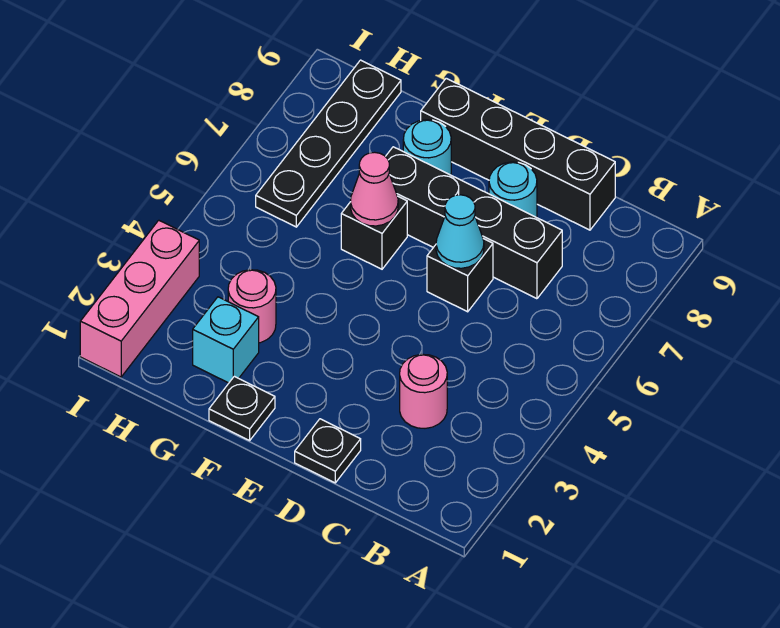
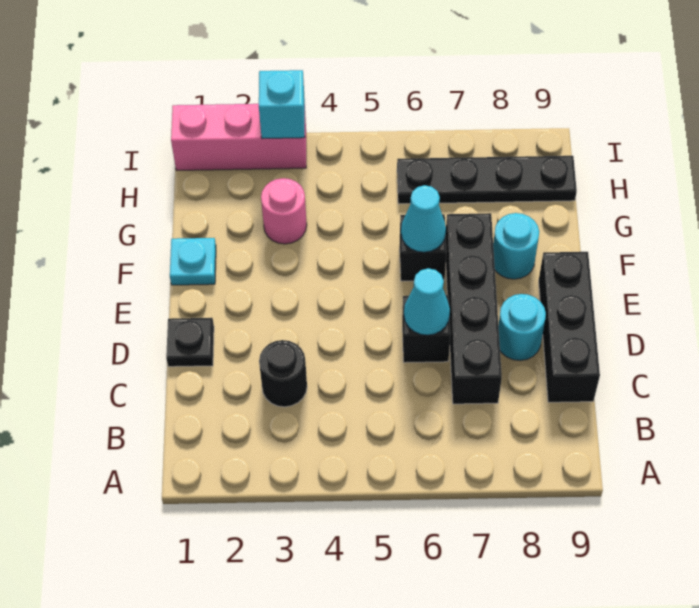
pink 1x1 round brick [400,354,447,428] -> black 1x1 round brick [259,340,307,407]
black 1x4 brick [421,78,615,230] -> black 1x3 brick [539,252,600,402]
black 1x1 plate [209,376,275,440] -> cyan 1x1 plate [170,238,216,285]
pink 1x1 cone [350,152,398,226] -> cyan 1x1 cone [401,185,446,252]
cyan 1x1 brick [193,297,259,383] -> cyan 1x1 brick moved to [259,70,305,139]

